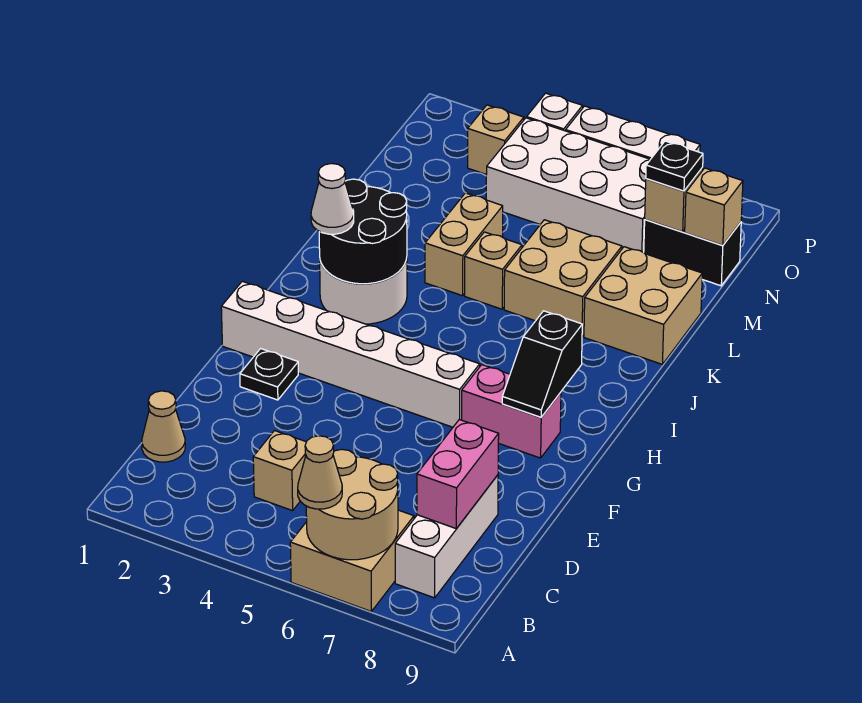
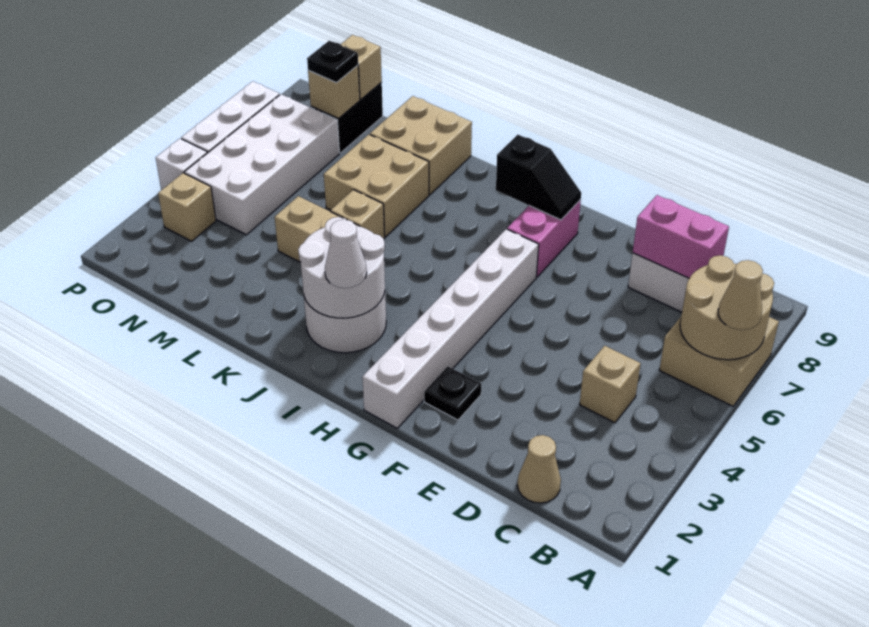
black 2x2 round brick [319,179,407,284] -> white 2x2 round brick [298,217,385,318]

